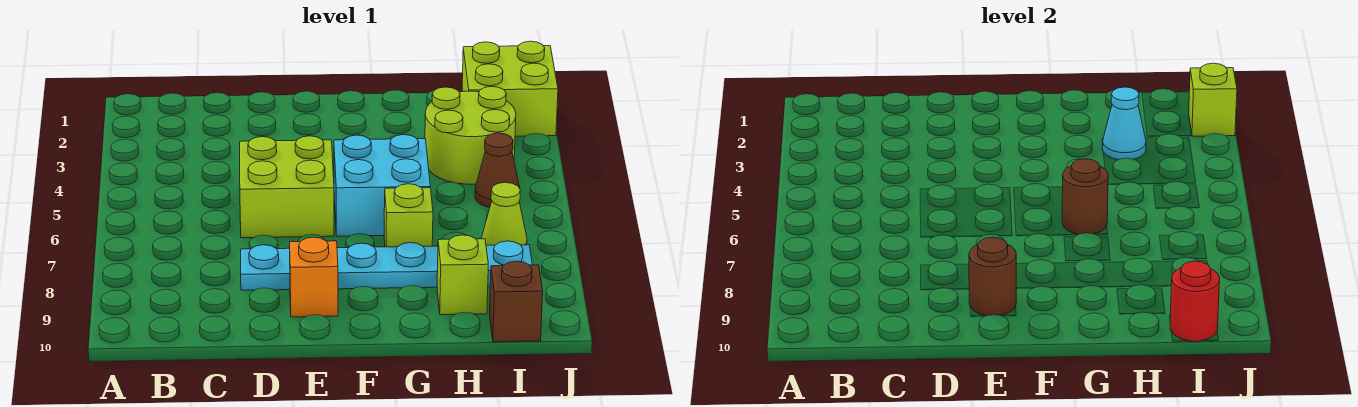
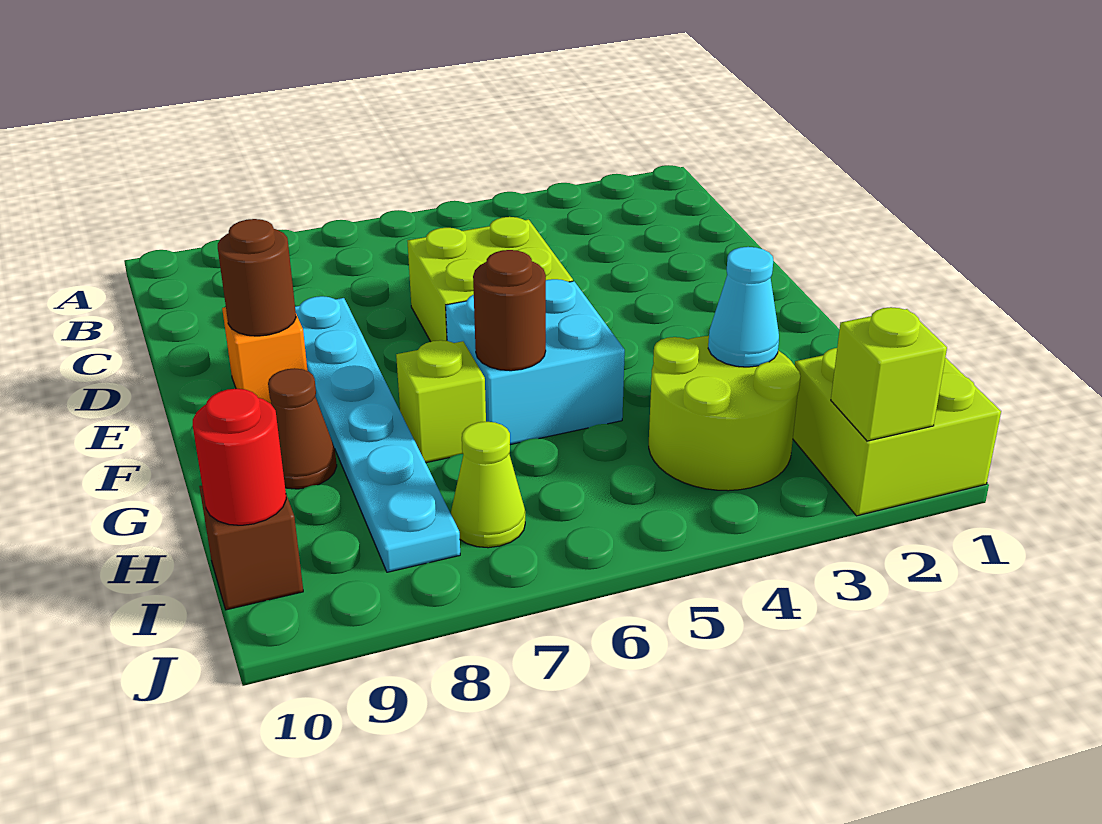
lime 1x1 brick [437,235,488,315] -> none
brown 1x1 cone [475,133,520,208] -> brown 1x1 cone moved to [268,368,337,489]

